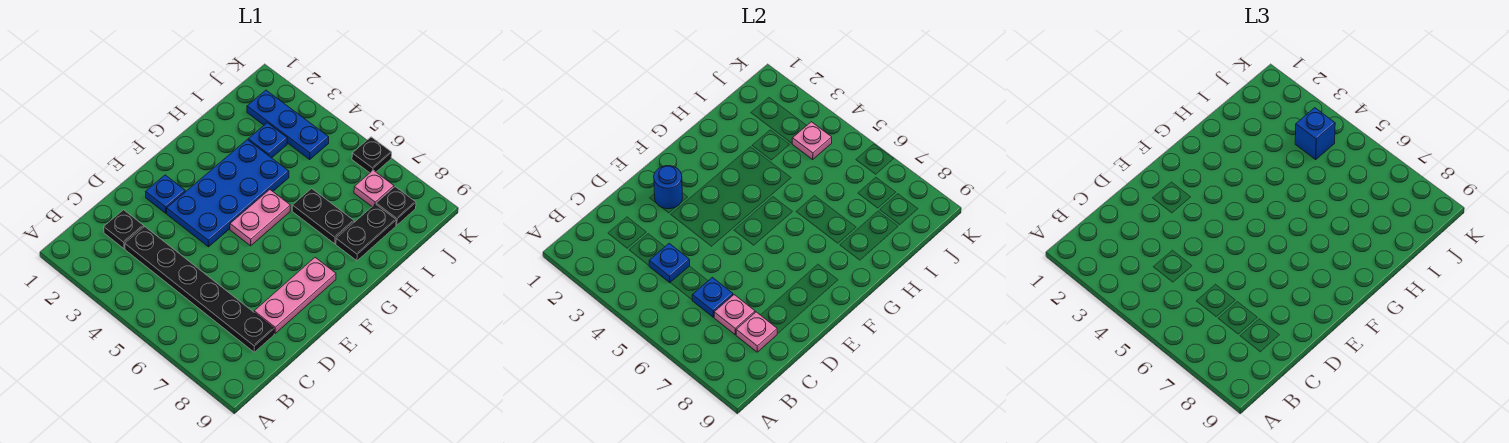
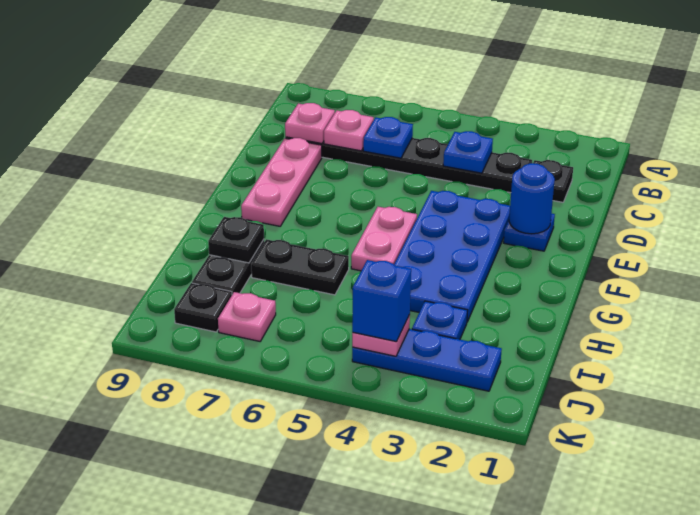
black 1x1 plate [352,137,392,173] -> black 1x1 plate moved to [208,217,264,263]

